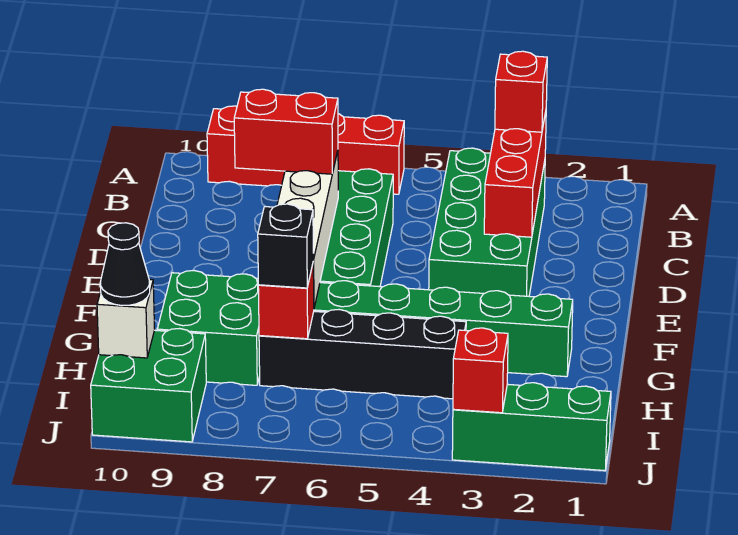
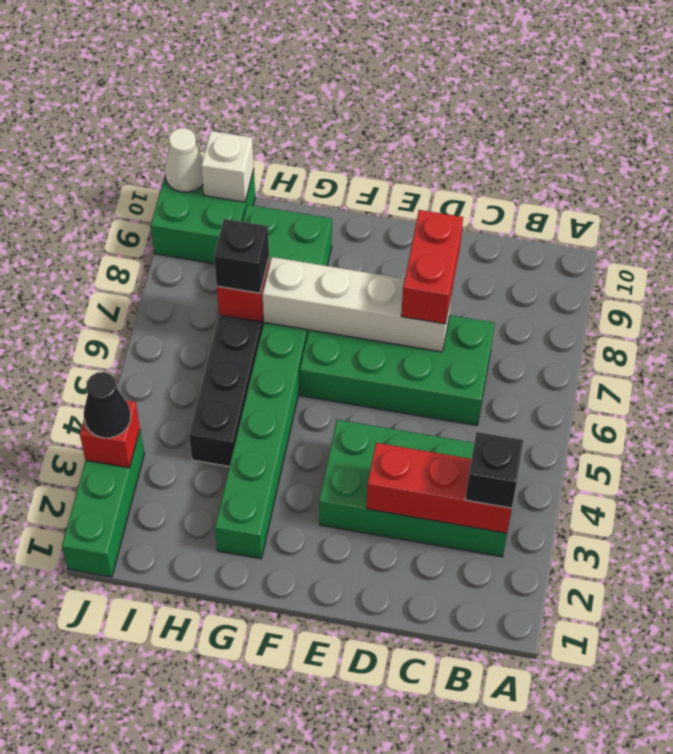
red 1x4 brick [207,106,404,194] -> none
red 1x1 brick [495,51,547,132] -> black 1x1 brick [465,432,524,508]
black 1x1 cone [101,223,150,306] -> black 1x1 cone moved to [84,372,131,438]
none -> white 1x1 cone [165,128,203,192]

